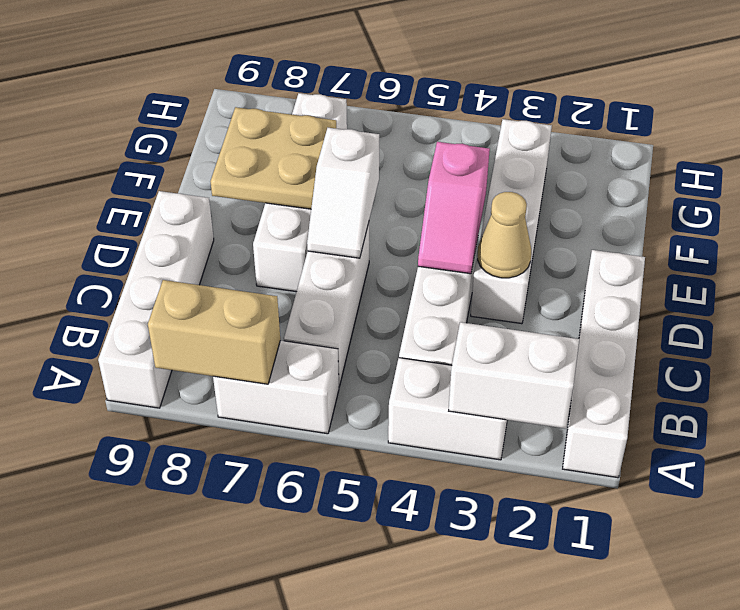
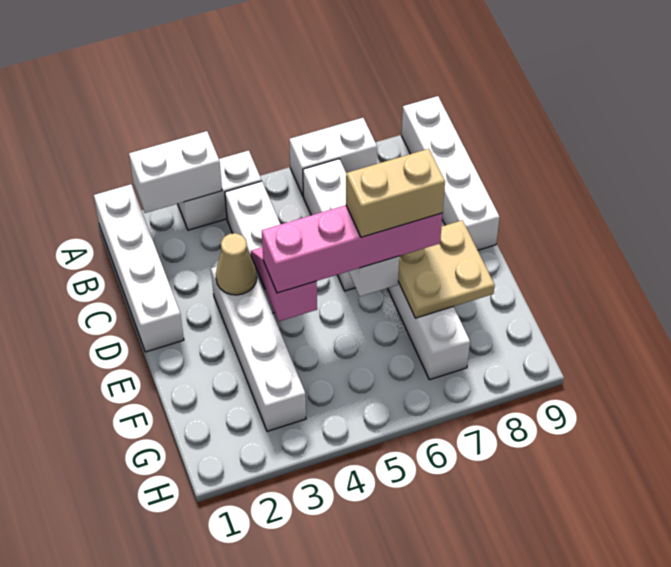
tan 1x2 brick [148,280,280,384] -> tan 1x2 brick moved to [346,149,445,237]
none -> pink 1x4 brick [262,205,443,293]

